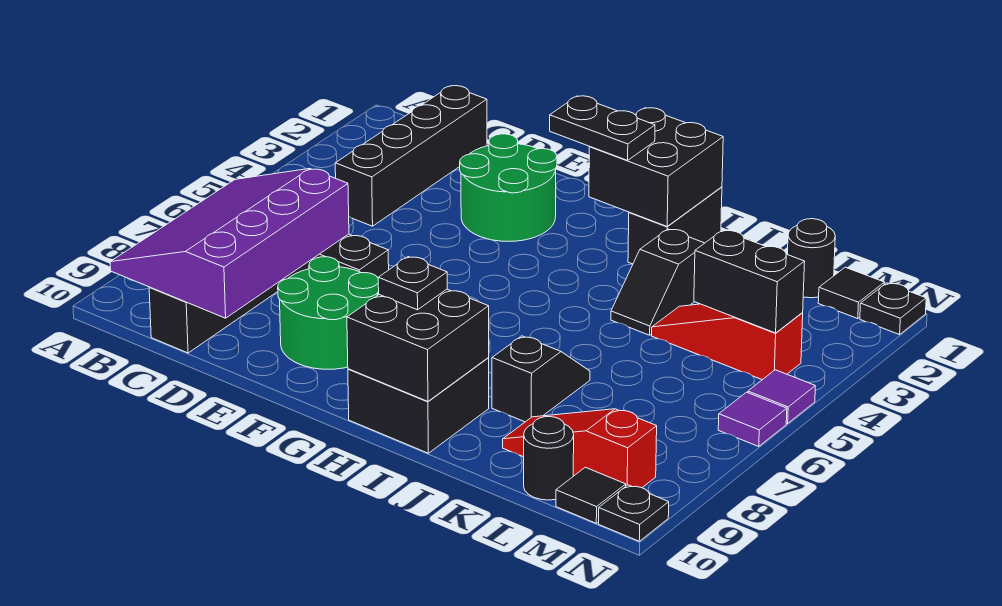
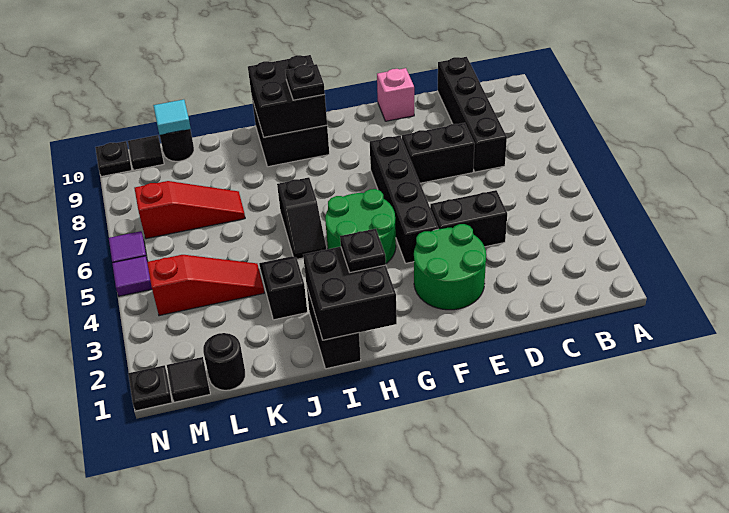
purple 3x4 slope [110,169,349,318] -> none
black 1x4 brick [335,86,487,226] -> black 1x4 brick moved to [370,136,438,263]
green 2x2 round brick [278,257,379,369] -> green 2x2 round brick moved to [325,189,396,263]
none -> pink 1x1 brick [377,68,414,121]
black 1x2 plate [550,96,655,160] -> black 1x1 plate [340,229,386,272]
black 1x2 slope [492,336,590,422] -> black 1x2 slope moved to [277,177,326,259]
red 1x3 slope [503,409,657,488] -> red 1x3 slope moved to [134,181,245,239]
black 1x2 brick [694,230,805,333] -> black 1x2 brick moved to [430,190,507,247]
none -> cyan 1x1 tile [153,99,191,135]

